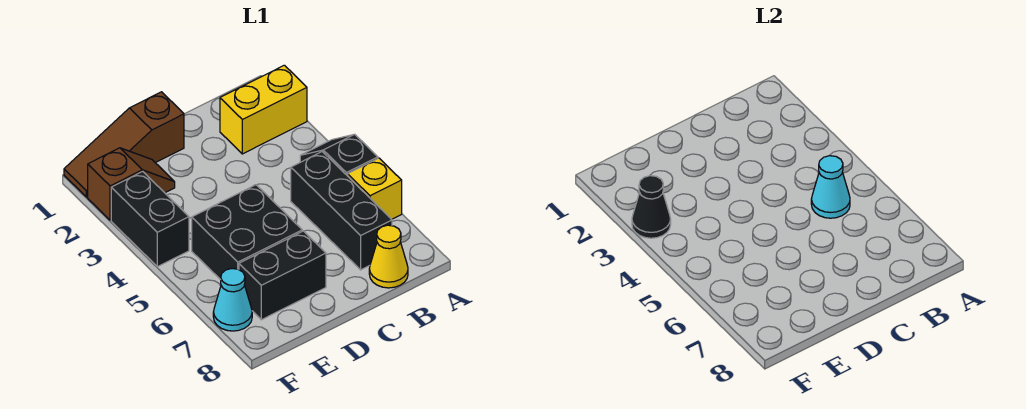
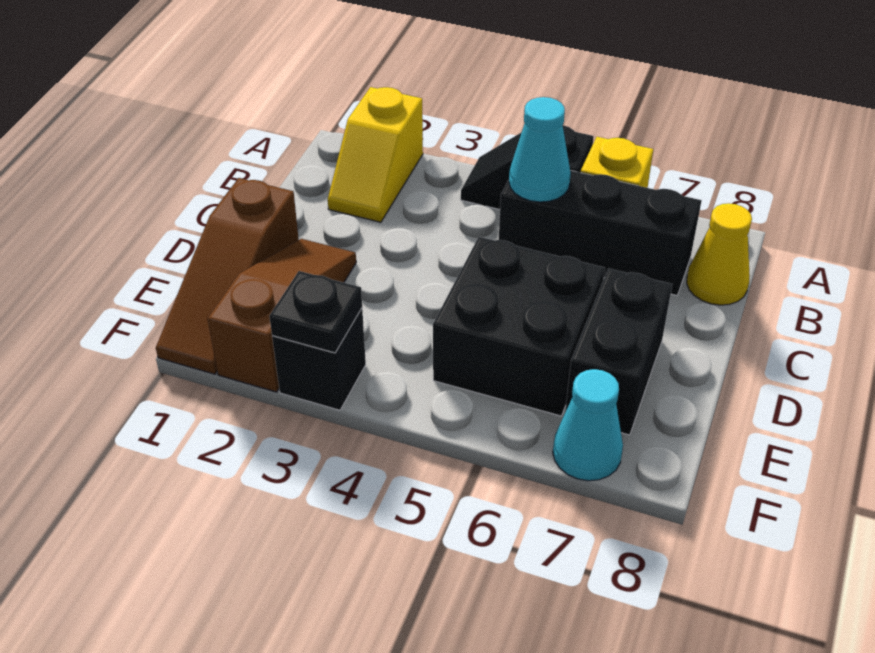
yellow 1x2 brick [220,65,307,154] -> yellow 1x2 slope [328,87,423,222]
brown 1x2 slope [88,148,175,220] -> brown 1x3 slope [208,239,356,392]
black 1x2 brick [111,171,189,267] -> black 1x1 brick [272,309,366,410]
black 1x1 cone [632,176,671,238] -> black 1x1 plate [269,271,362,353]

